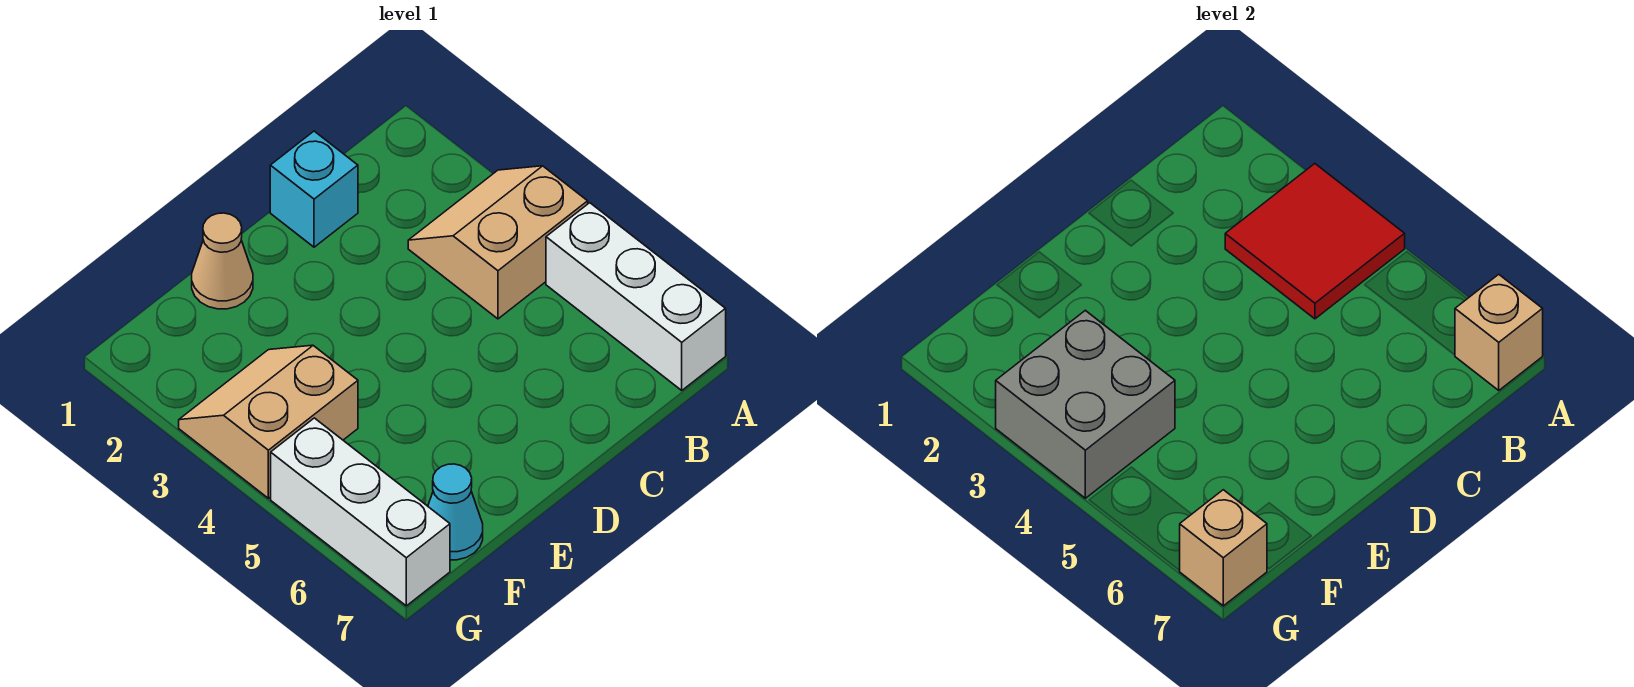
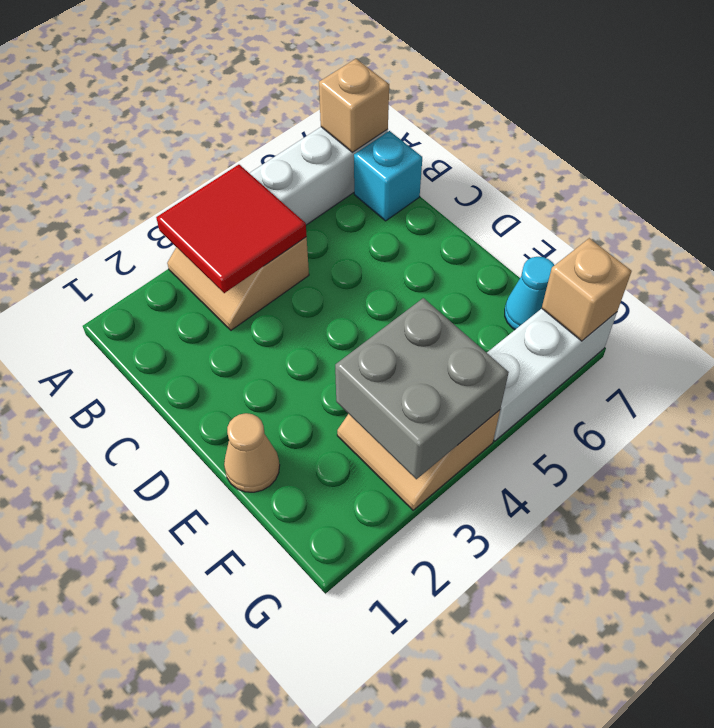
cyan 1x1 brick [270,131,358,247] -> cyan 1x1 brick moved to [354,131,422,221]

